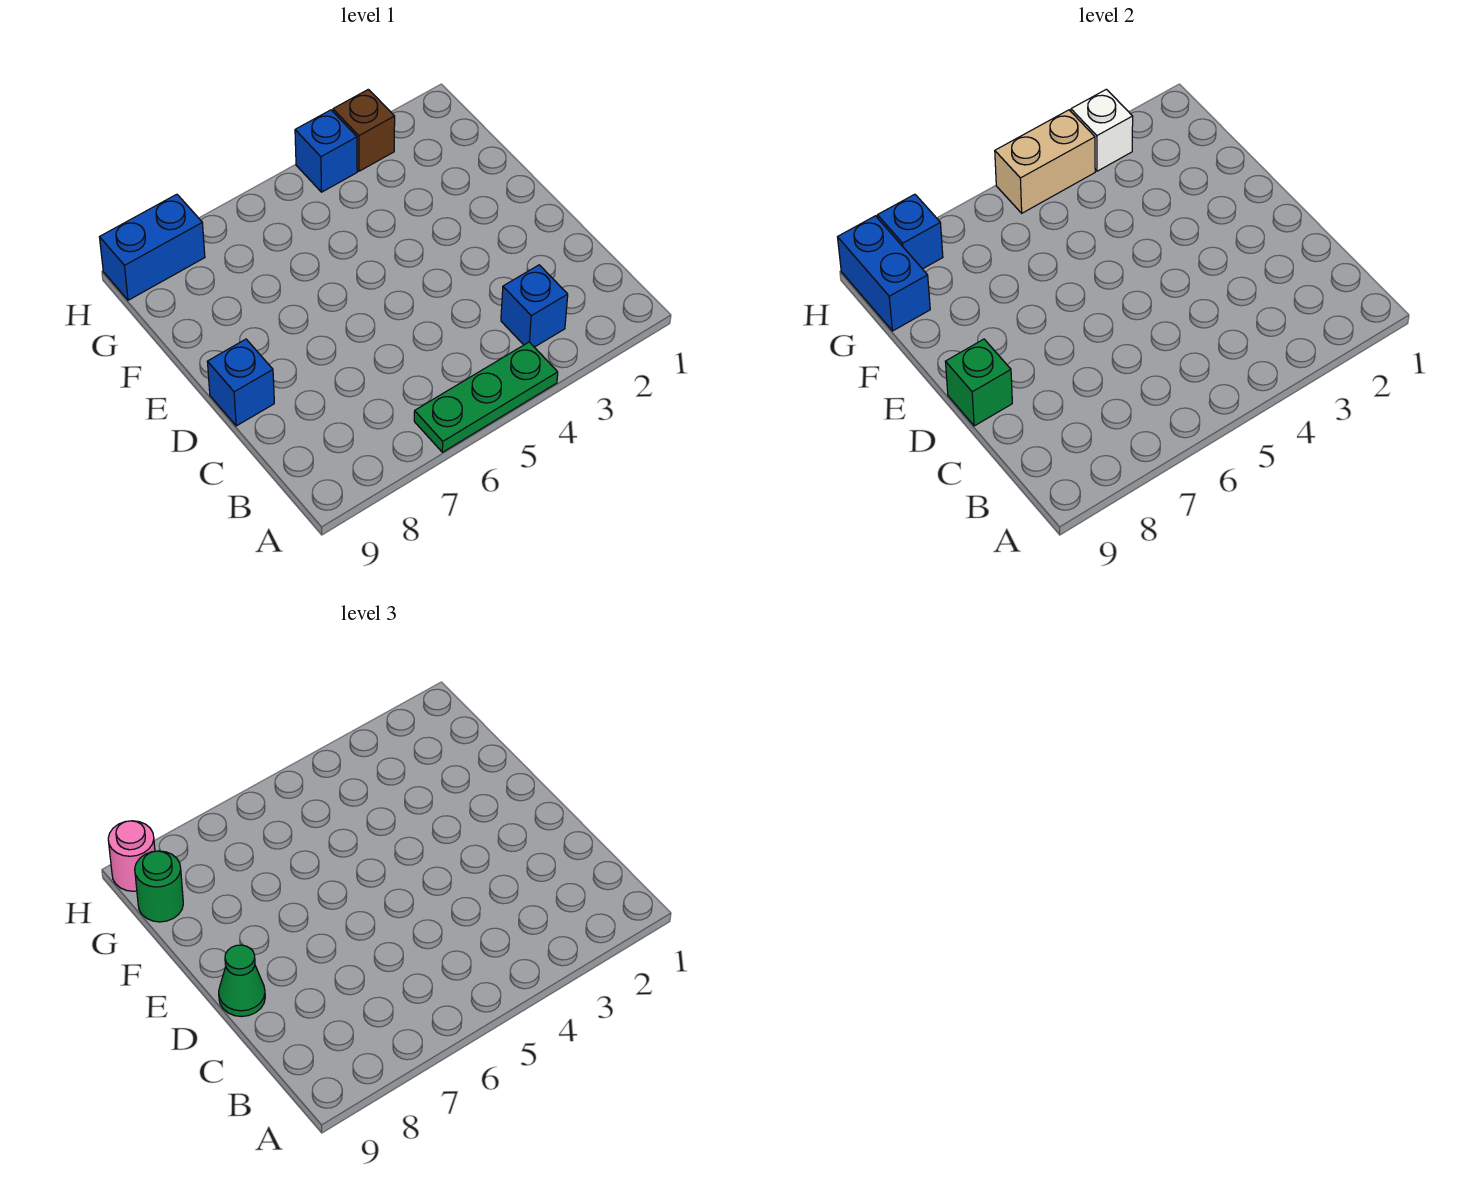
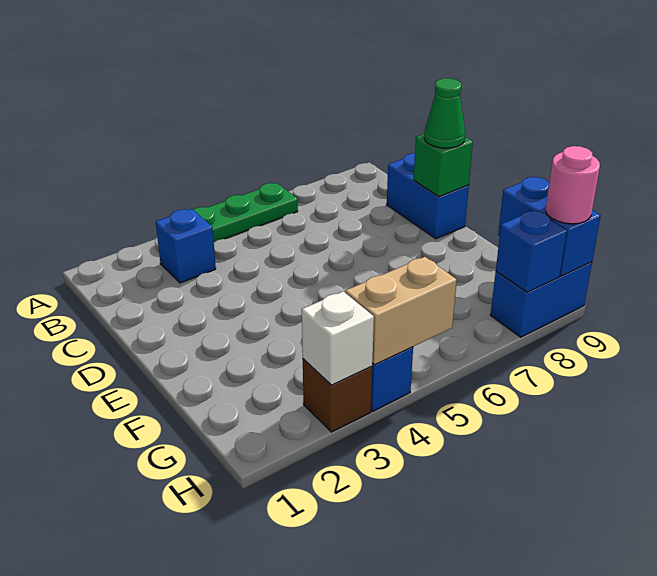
blue 1x1 brick [207,339,274,426] -> blue 1x2 brick [387,153,469,239]
green 1x1 round brick [135,851,183,922] -> none

